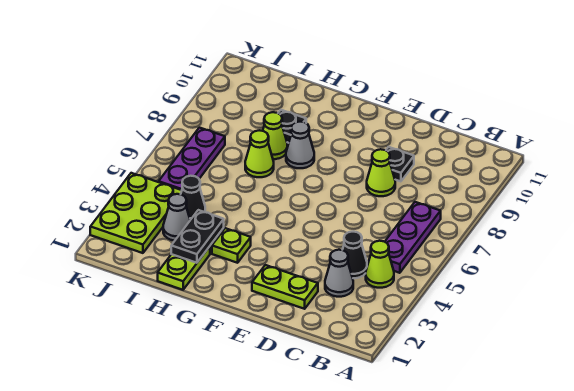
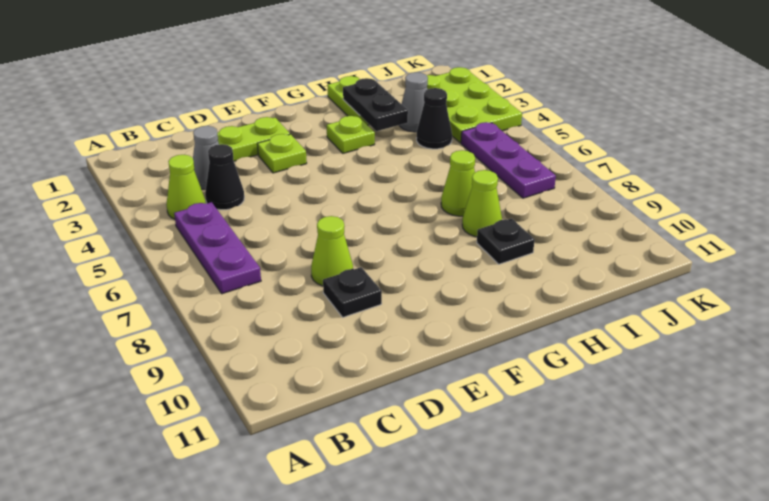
none -> lime 1x1 plate [257,134,307,173]
grey 1x1 cone [286,122,314,168] -> none

